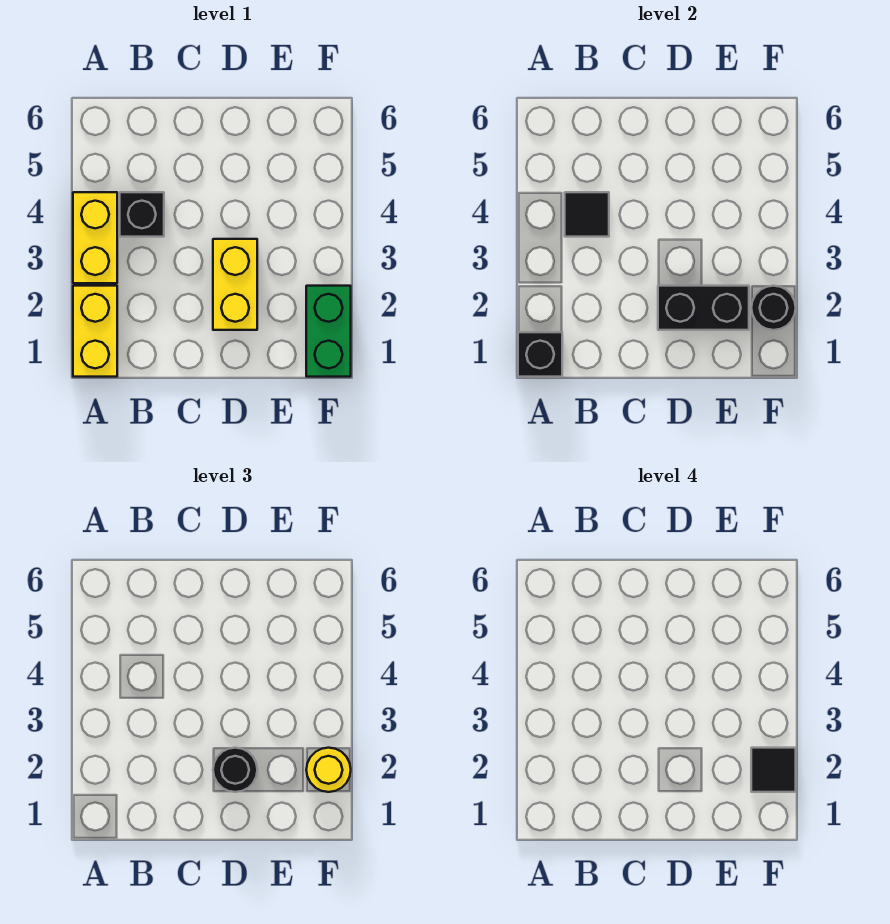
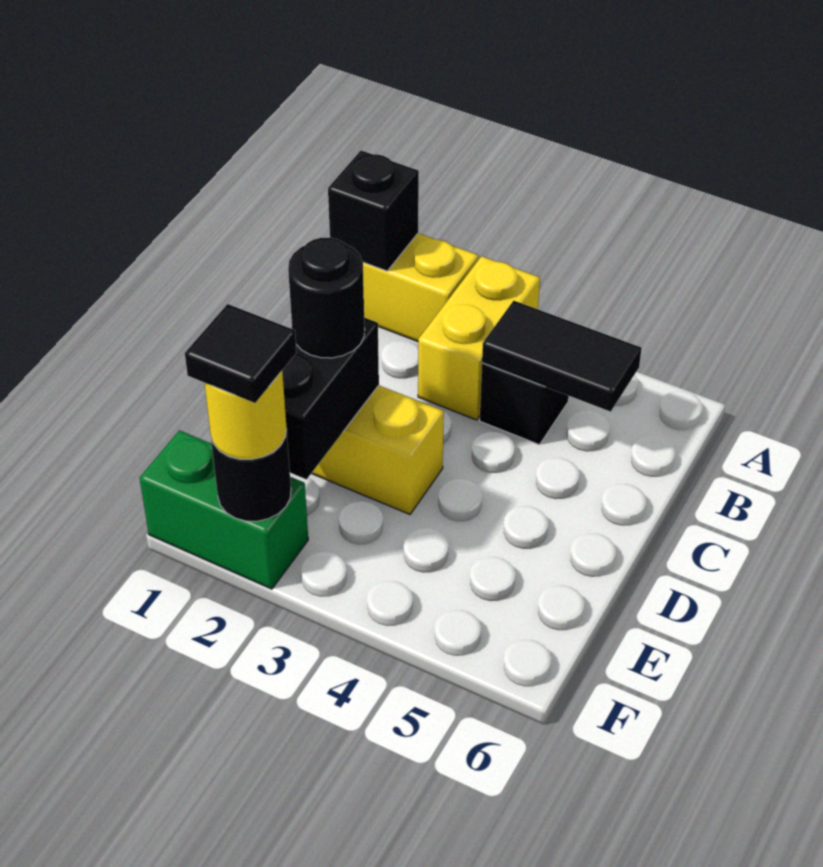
yellow 1x2 brick [73,192,117,283] -> yellow 1x2 brick turned to [418,256,540,420]
black 1x1 tile [565,192,609,237] -> black 1x2 tile [482,301,642,412]

